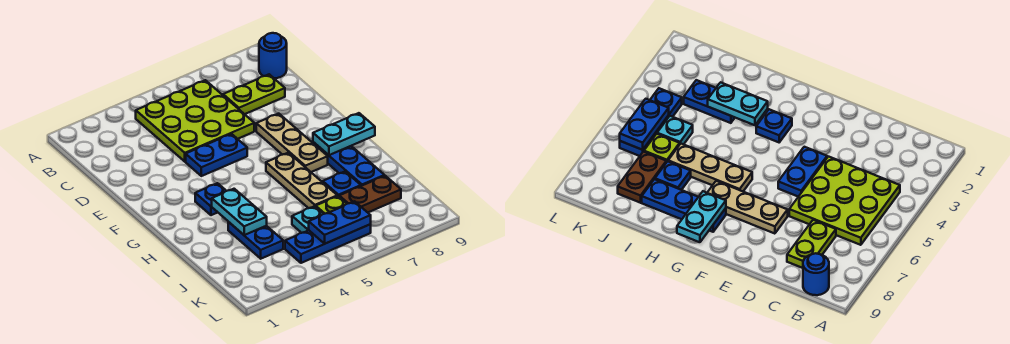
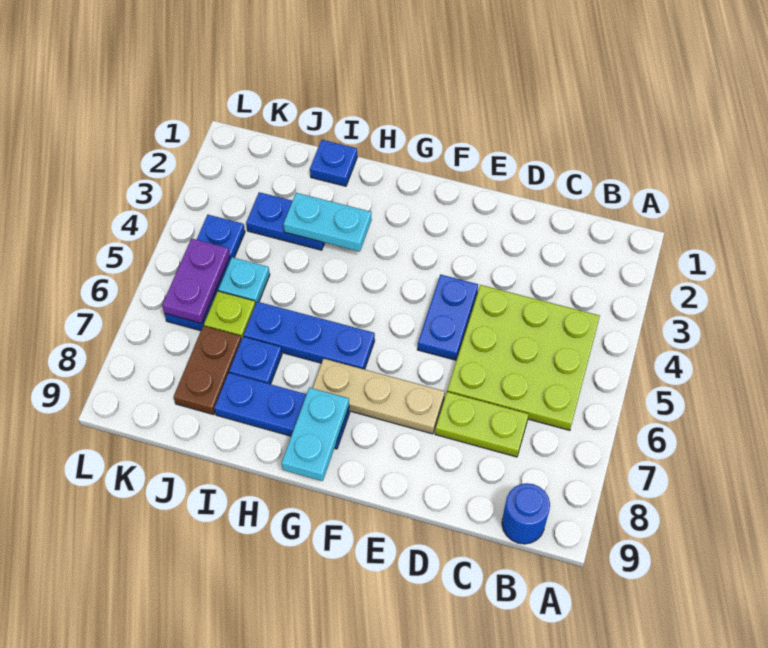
lime 1x2 plate [223,74,285,114] -> lime 1x2 plate turned to [435,392,529,457]
blue 1x1 plate [195,183,226,215] -> blue 1x1 plate moved to [310,140,357,186]
tan 1x3 plate [266,153,337,208] -> blue 1x3 plate [244,302,375,369]
blue 1x2 plate [309,201,371,244] -> purple 1x2 plate [162,238,230,323]

